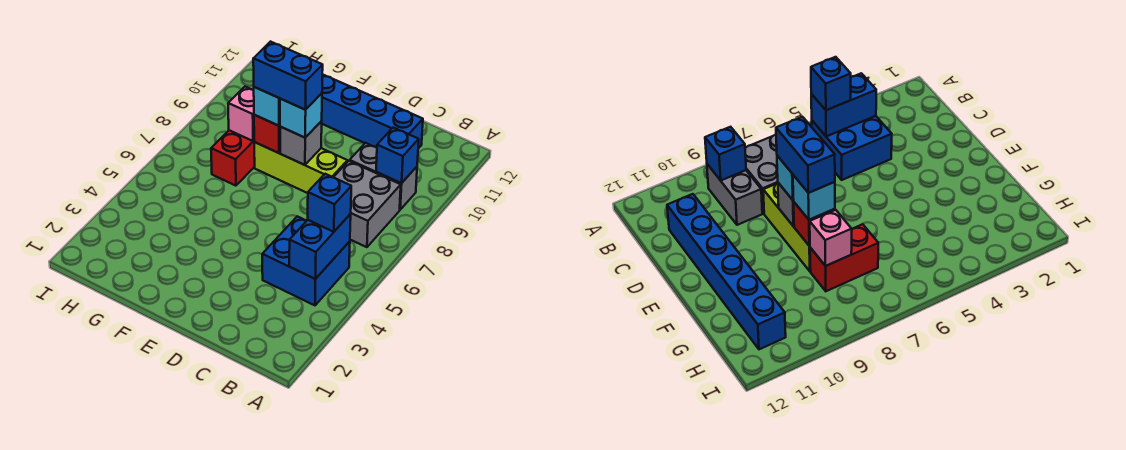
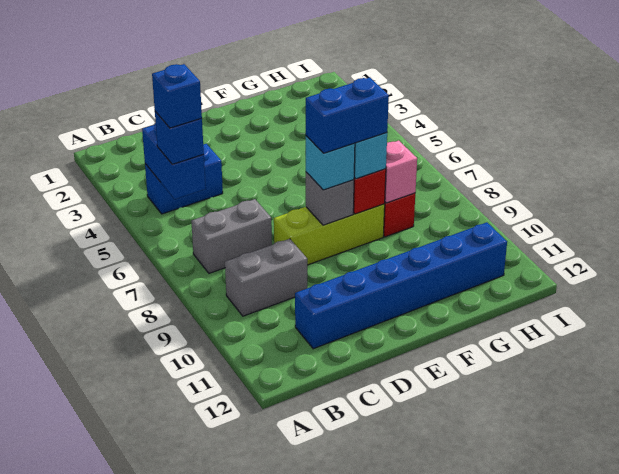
blue 2x2 brick [262,216,350,305] -> blue 1x2 brick [145,144,223,214]
grey 2x2 brick [333,161,401,247] -> grey 1x2 brick [191,199,272,273]
blue 1x1 brick [376,128,419,183] -> blue 1x1 brick moved to [152,64,202,128]

